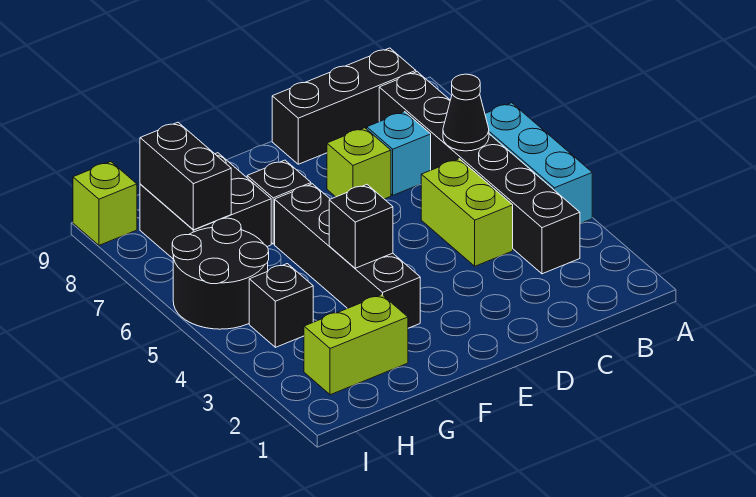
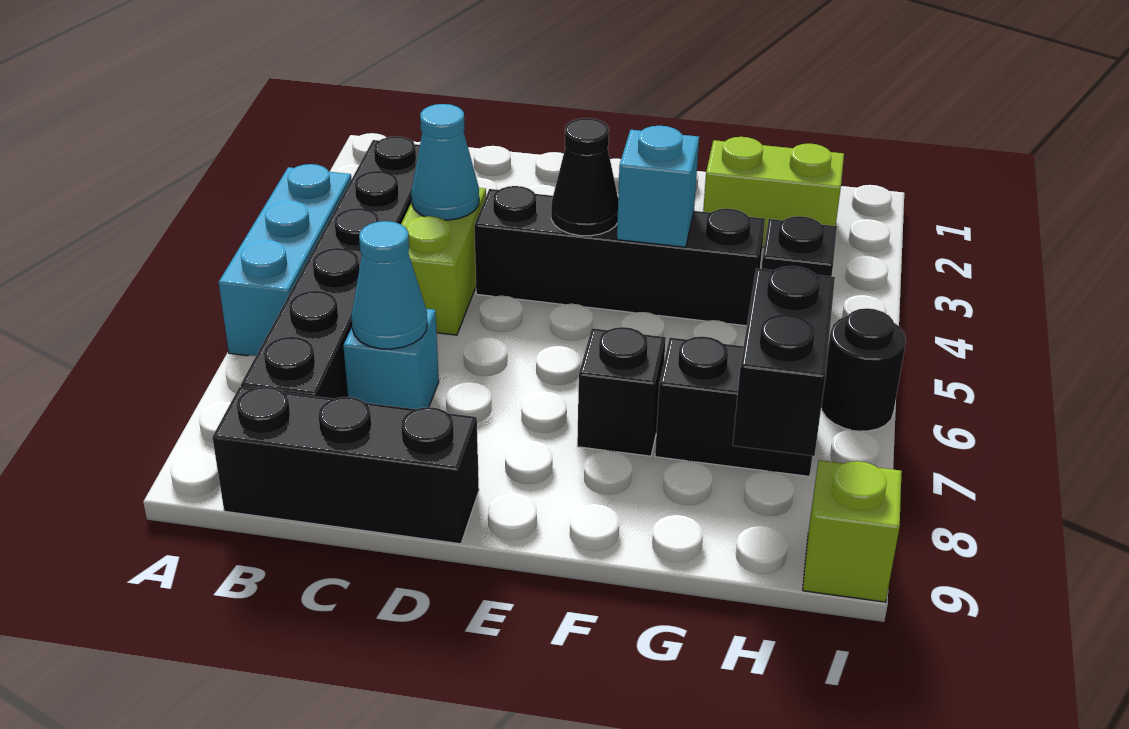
black 1x1 cone [443,74,489,151] -> black 1x1 cone moved to [551,118,618,236]
none -> cyan 1x1 cone [411,104,479,220]
none -> cyan 1x1 cone [351,221,427,349]
lime 1x1 brick [327,128,391,199] -> none
black 1x4 brick [275,184,420,328] -> black 1x4 brick turned to [474,186,765,326]
black 1x1 brick [329,185,393,268] -> cyan 1x1 brick [617,126,699,247]
black 2x2 brick [140,153,271,259] -> black 1x2 brick [655,336,812,476]
black 2x2 round brick [172,218,269,329] -> black 1x1 round brick [821,308,906,431]

